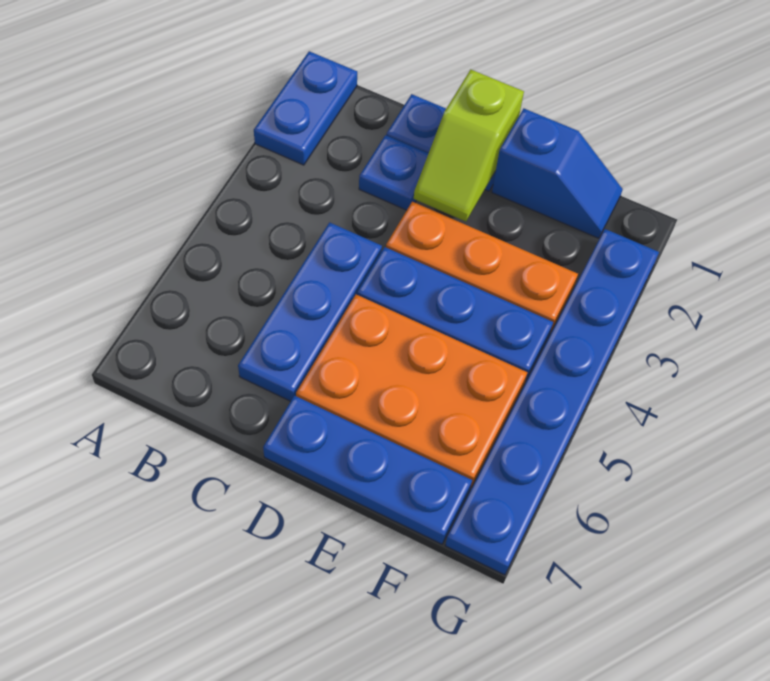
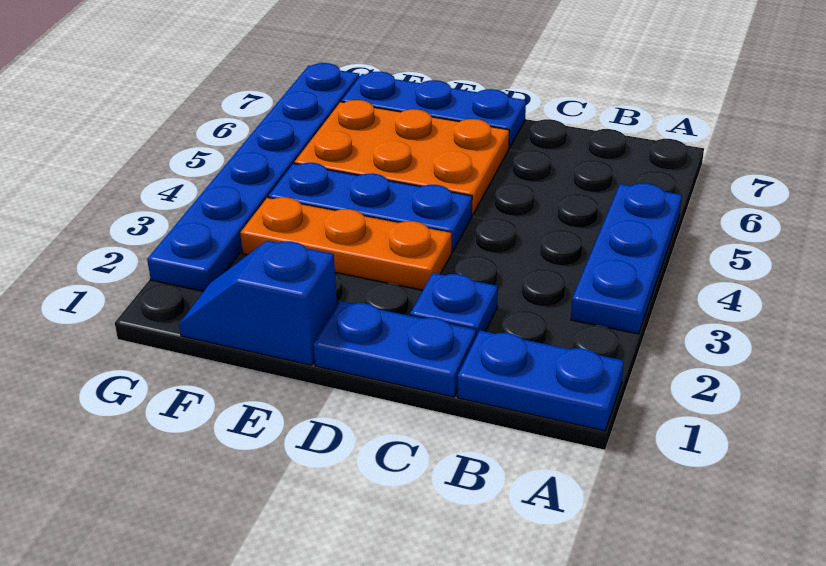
blue 1x2 plate [254,51,357,165] -> blue 1x2 plate turned to [458,331,624,431]
blue 1x3 plate [238,222,382,401] -> blue 1x3 plate moved to [571,183,682,334]
lime 1x2 slope [414,70,524,222] -> none

